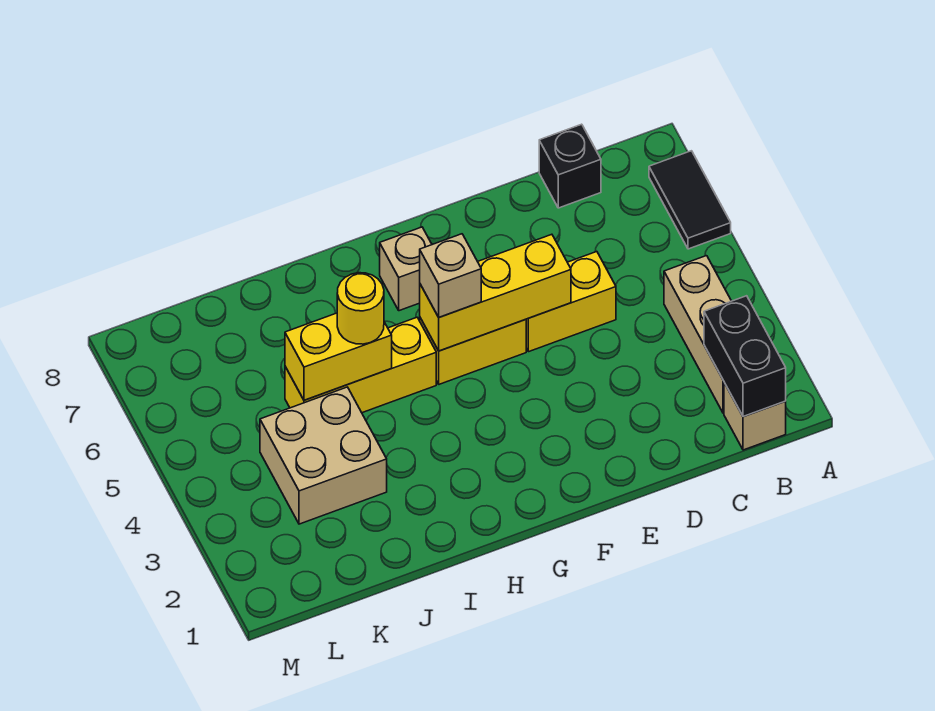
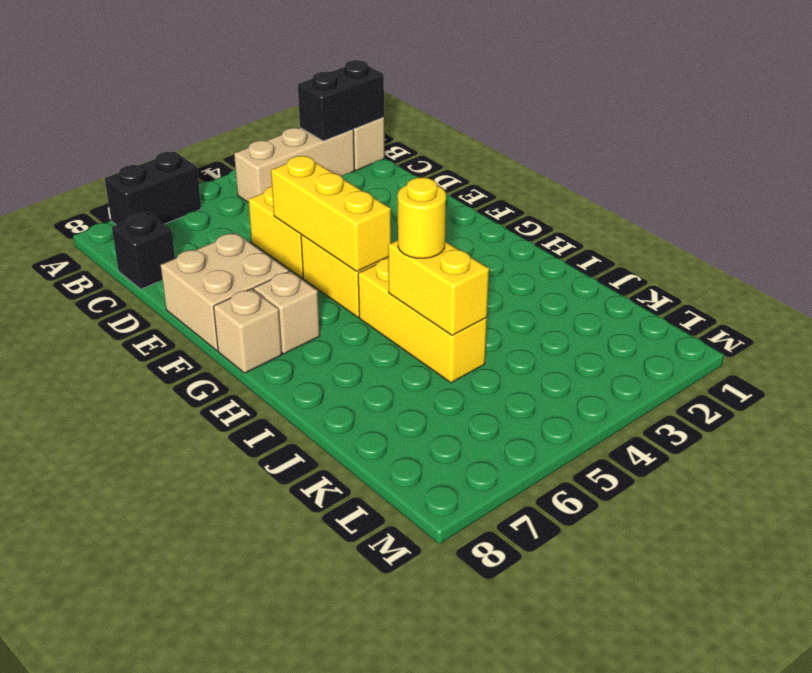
black 1x2 tile [649,151,731,249] -> black 1x2 brick [105,152,201,225]
tan 1x1 brick [420,234,481,317] -> tan 1x1 brick moved to [213,289,282,373]
tan 2x2 brick [260,387,387,524] -> tan 2x2 brick moved to [161,233,289,351]

